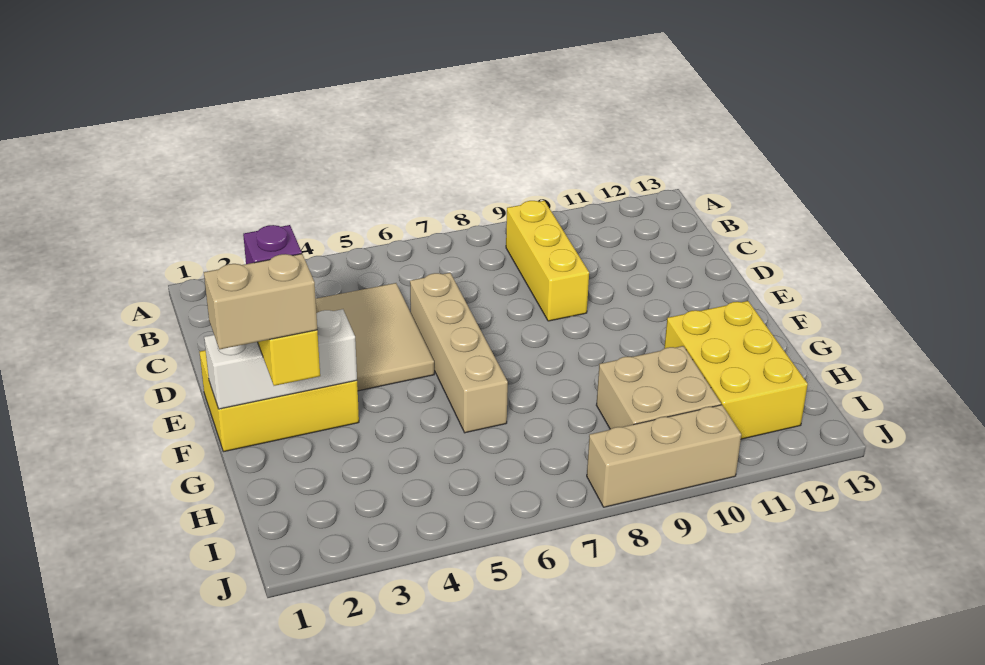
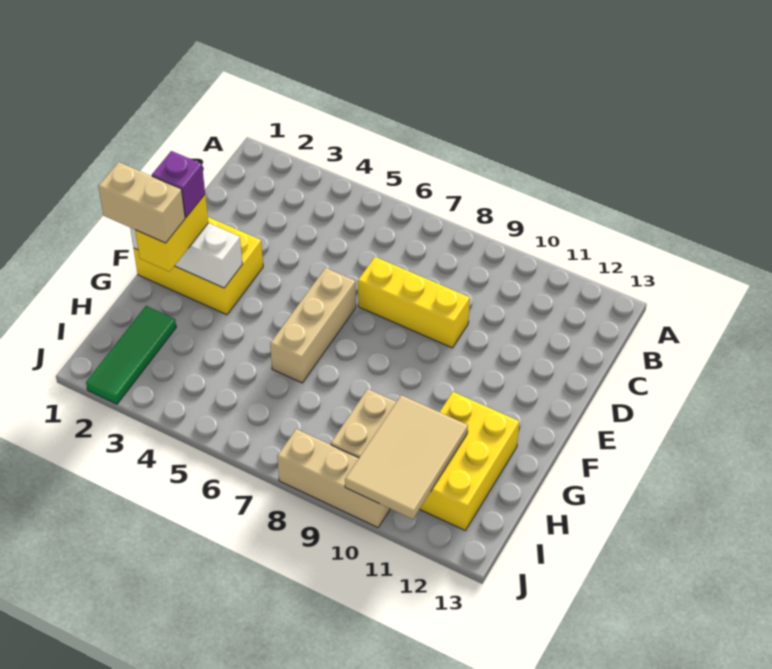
yellow 1x3 brick [506,201,589,321] -> yellow 1x3 brick turned to [358,257,470,348]
tan 2x3 tile [316,283,434,391] -> tan 2x3 tile moved to [345,395,468,519]
tan 1x4 brick [410,273,508,433] -> tan 1x3 brick [270,268,356,383]
none -> green 1x3 tile [86,306,176,404]

